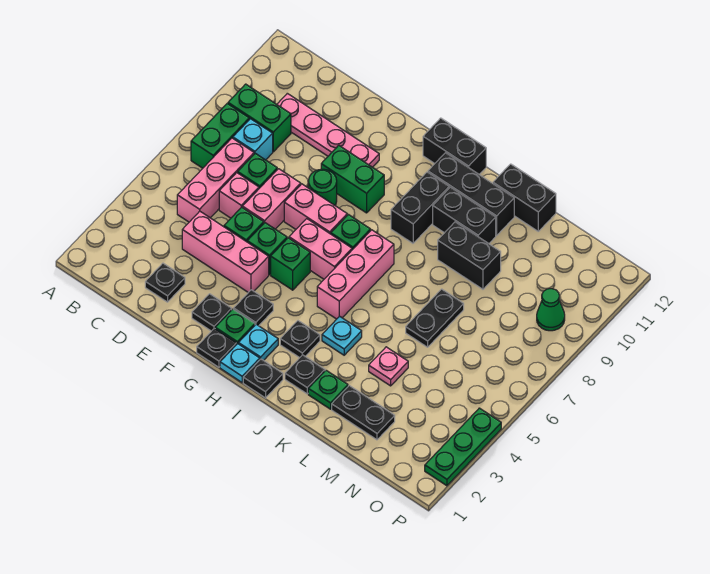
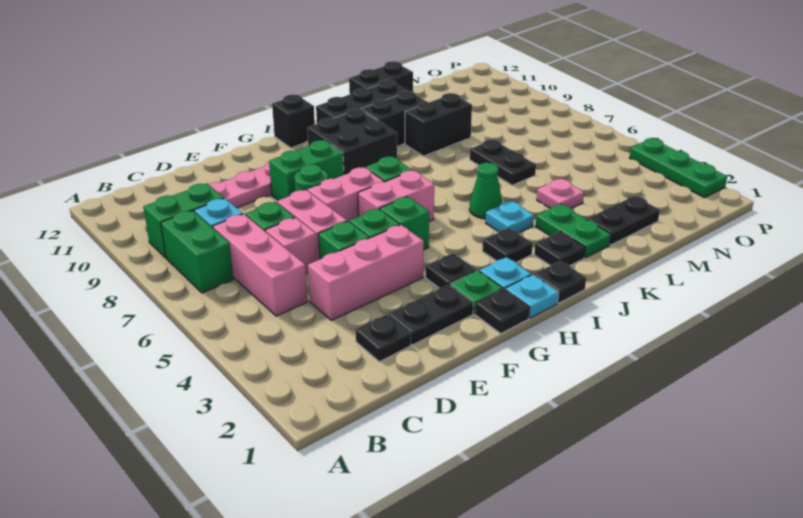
black 1x1 plate [192,294,232,331] -> black 1x2 plate [388,285,473,345]
black 1x2 brick [423,118,486,174] -> black 1x1 brick [272,94,315,148]
pink 1x3 brick [317,230,394,319] -> none
black 1x2 brick [391,172,449,243] -> black 2x2 brick [307,109,397,175]
green 1x1 plate [308,370,348,409] -> green 1x2 plate [535,204,611,258]
green 1x1 cone [537,289,565,331] -> green 1x1 cone moved to [469,163,502,219]

